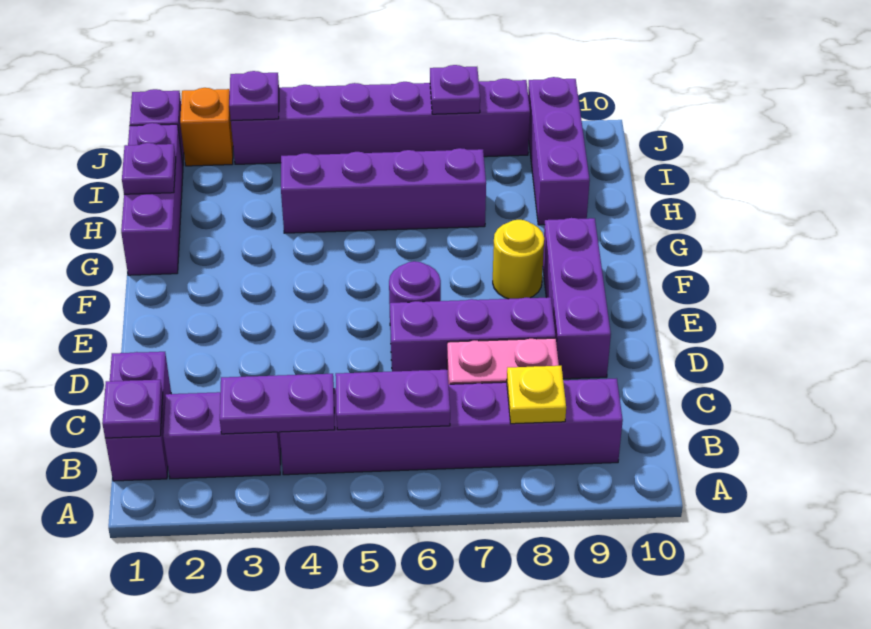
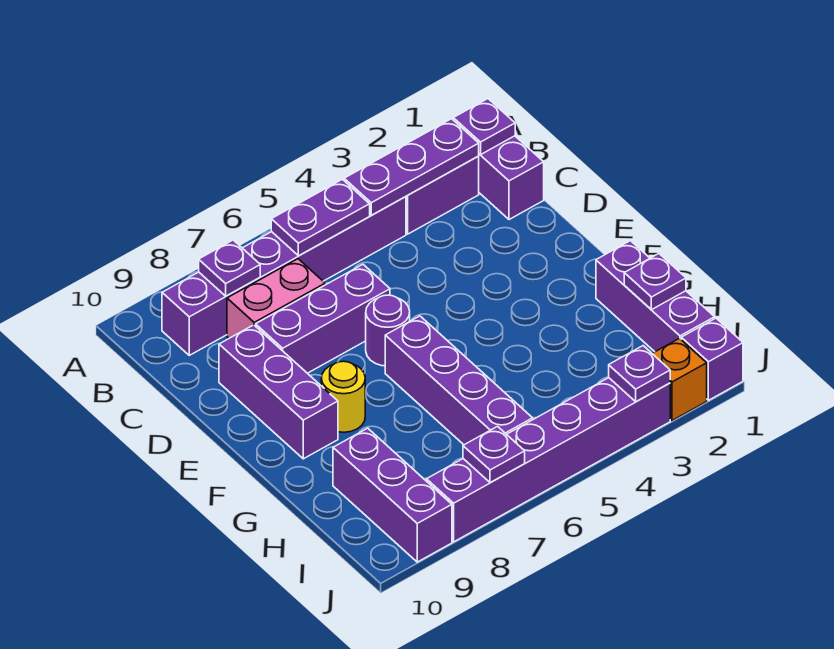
purple 1x2 plate [220,374,335,434] -> purple 1x3 plate [344,119,479,215]
yellow 1x1 plate [507,366,566,424] -> purple 1x1 plate [199,240,260,296]
purple 1x4 brick [281,148,486,233] -> purple 1x4 brick turned to [385,316,533,445]

